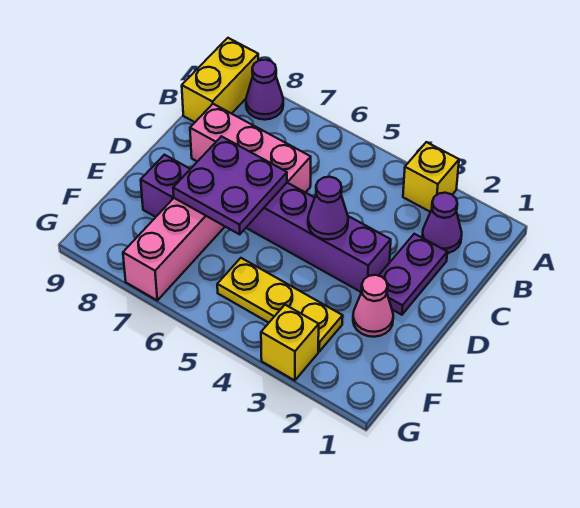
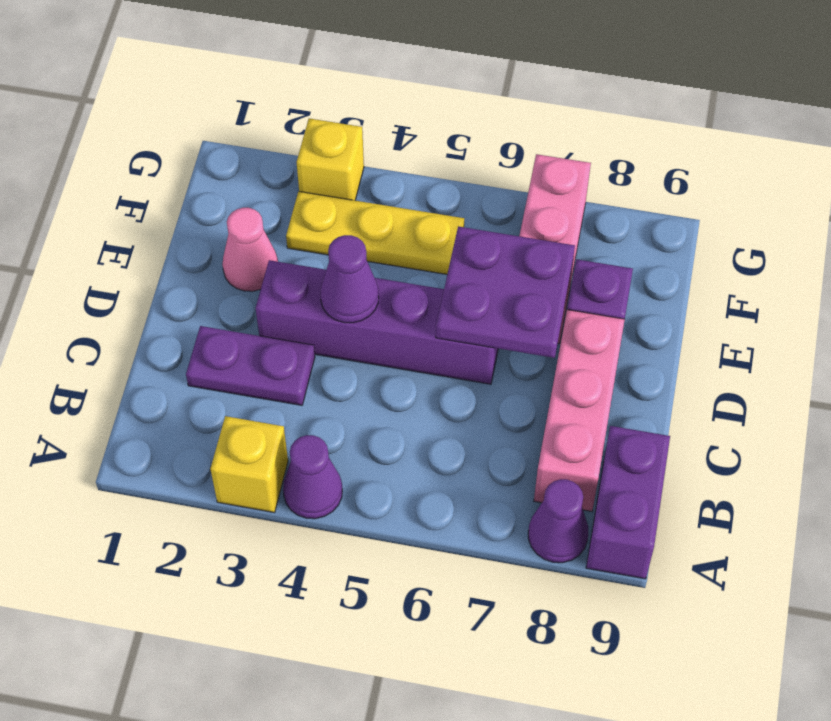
yellow 1x2 brick [182,38,258,122] -> purple 1x2 brick [586,426,670,579]
purple 1x1 cone [422,193,462,253] -> purple 1x1 cone moved to [283,435,342,519]
purple 1x2 plate [379,234,447,315] -> purple 1x2 plate turned to [186,326,315,405]
pink 1x3 brick [190,104,311,193] -> pink 1x3 brick turned to [534,310,625,511]

